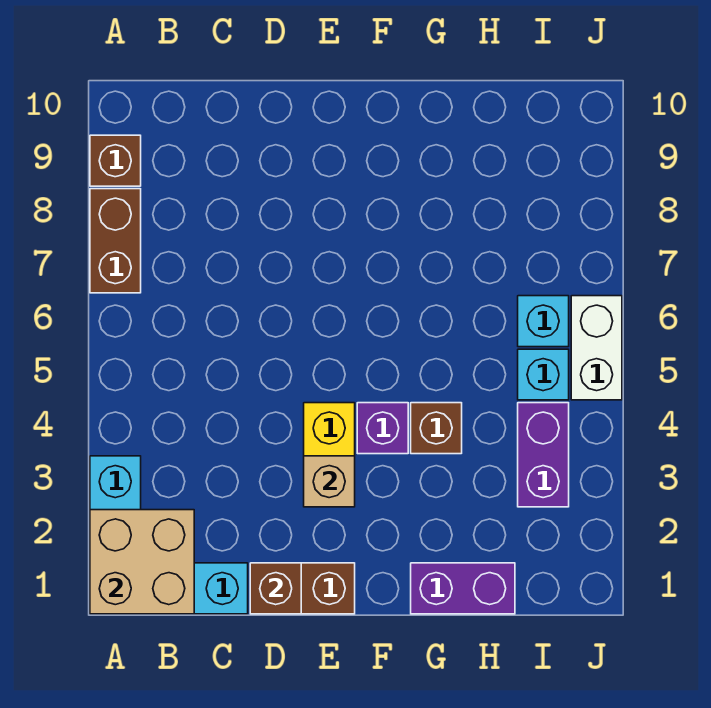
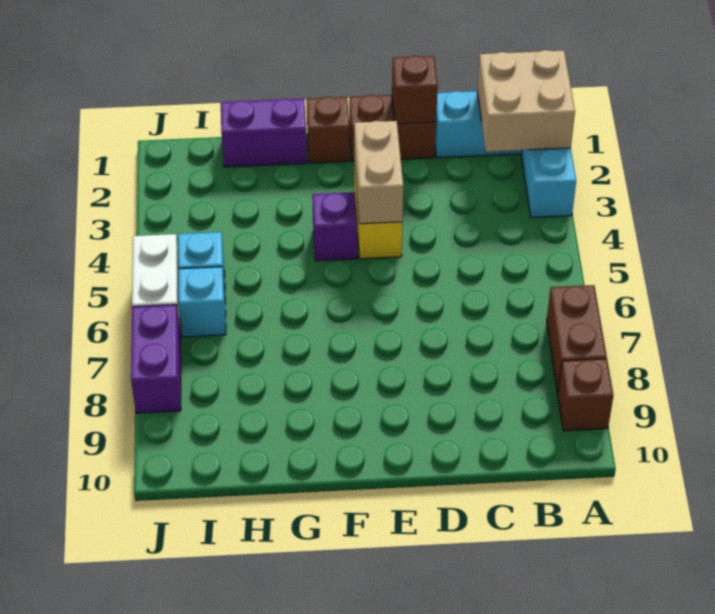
tan 1x1 brick [304,456,355,507] -> tan 1x2 brick [354,121,403,224]
brown 1x1 brick [411,403,462,454] -> brown 1x1 brick moved to [306,97,350,163]
purple 1x2 brick [518,403,569,507] -> purple 1x2 brick moved to [131,305,181,413]

